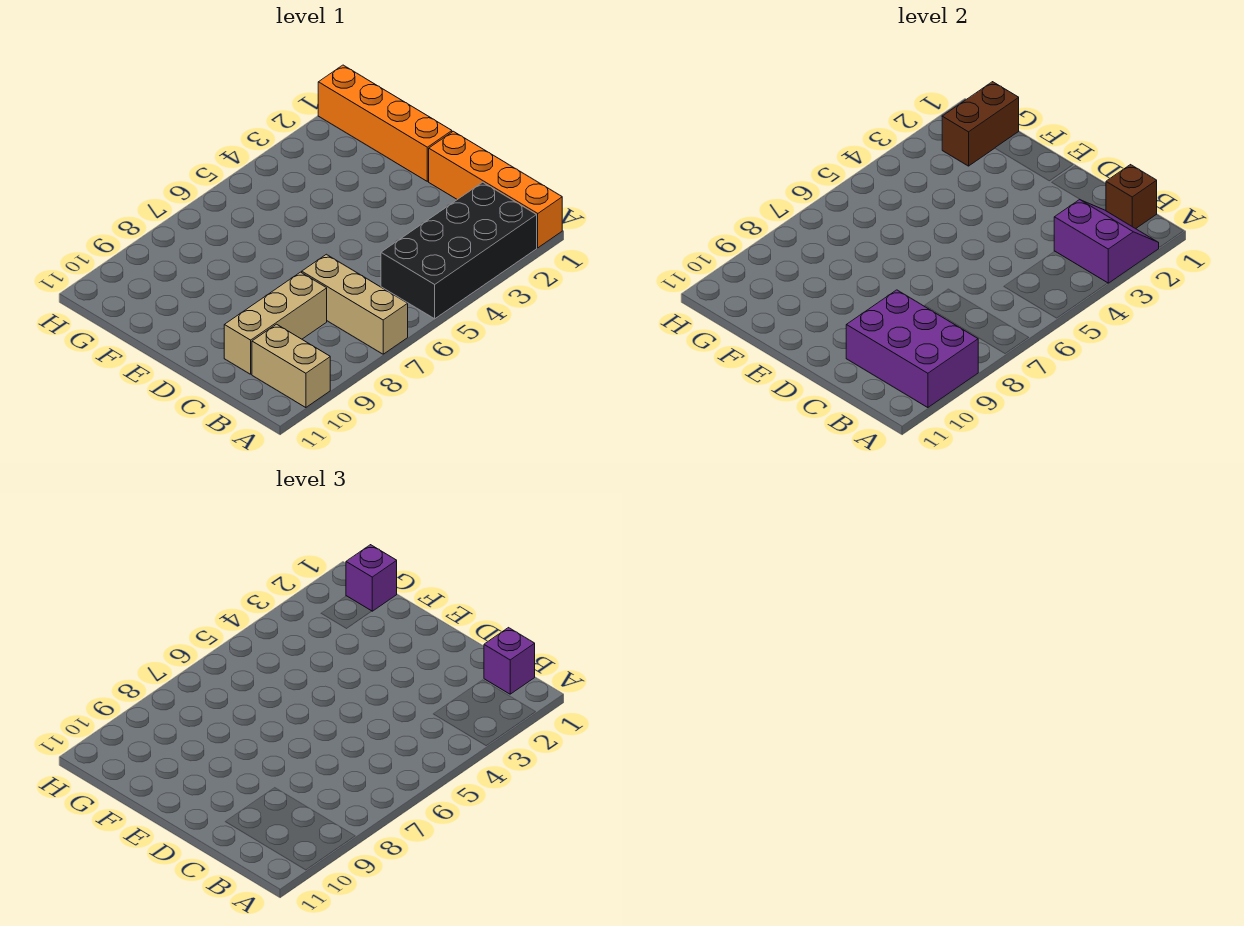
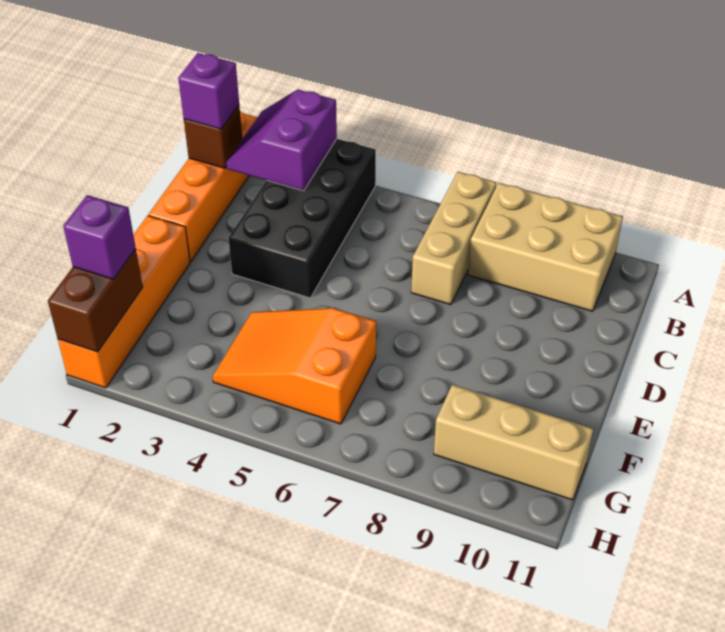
black 2x4 brick [381,182,537,319] -> black 2x4 brick turned to [228,139,376,298]
purple 2x3 brick [846,290,978,408] -> none
tan 1x2 brick [252,324,330,408] -> tan 2x3 brick [468,183,623,311]
tan 1x3 brick [224,272,327,374] -> tan 1x3 brick moved to [434,385,593,500]
none -> orange 2x3 slope [213,308,376,424]
brown 1x2 brick [942,82,1019,166] -> brown 1x2 brick turned to [48,249,143,352]

